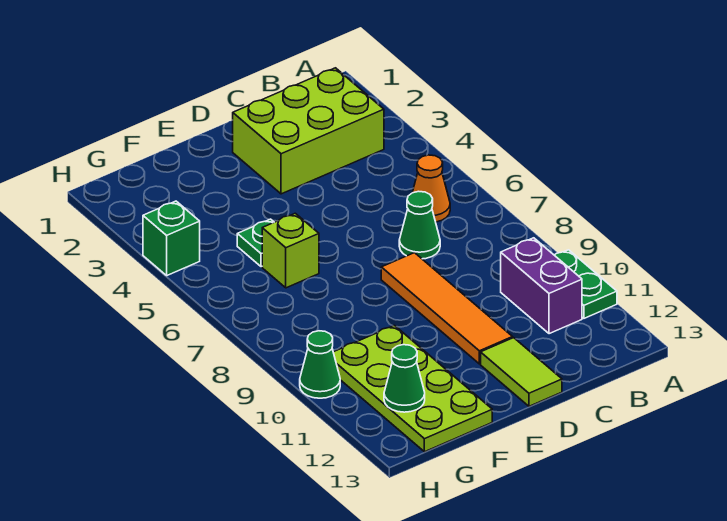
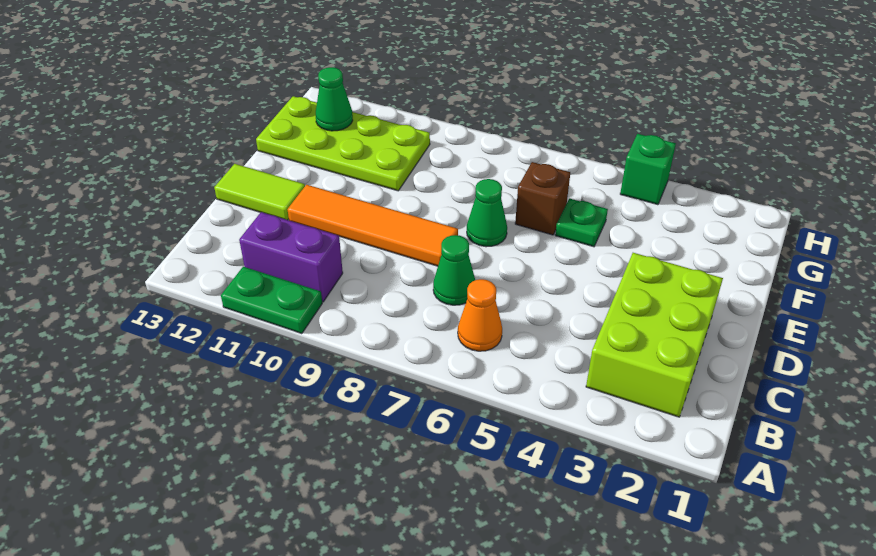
lime 1x1 brick [262,213,319,288] -> brown 1x1 brick [515,162,570,235]
green 1x1 cone [300,331,340,398] -> green 1x1 cone moved to [467,179,507,247]

